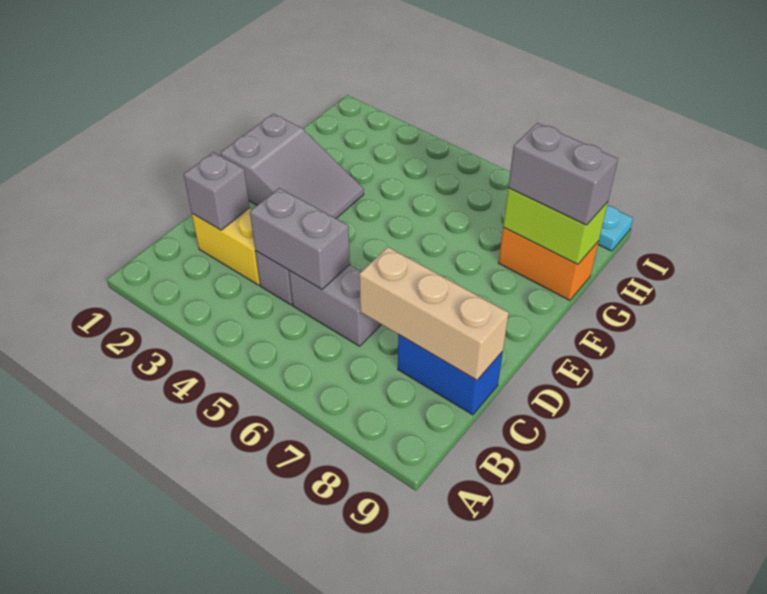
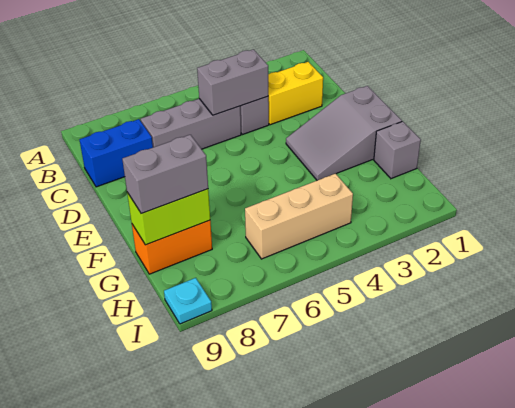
grey 1x1 brick [184,152,250,230] -> grey 1x1 brick moved to [374,121,421,179]
grey 1x2 brick [289,265,381,346] -> grey 1x3 brick [141,99,241,149]
tan 1x3 brick [359,247,509,380] -> tan 1x3 brick moved to [245,174,353,259]

